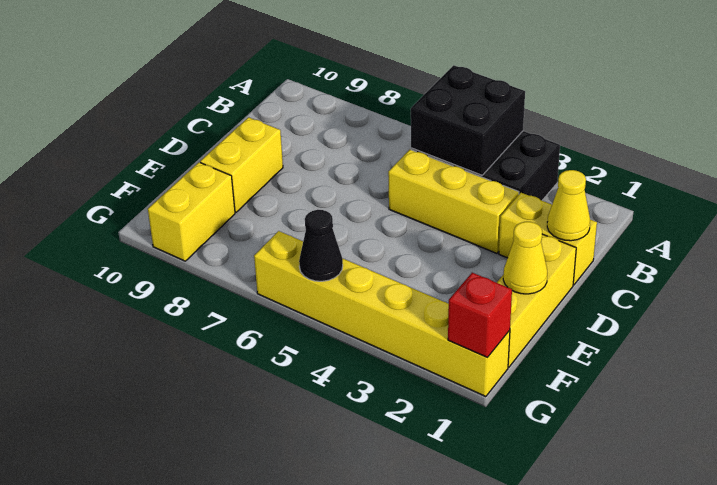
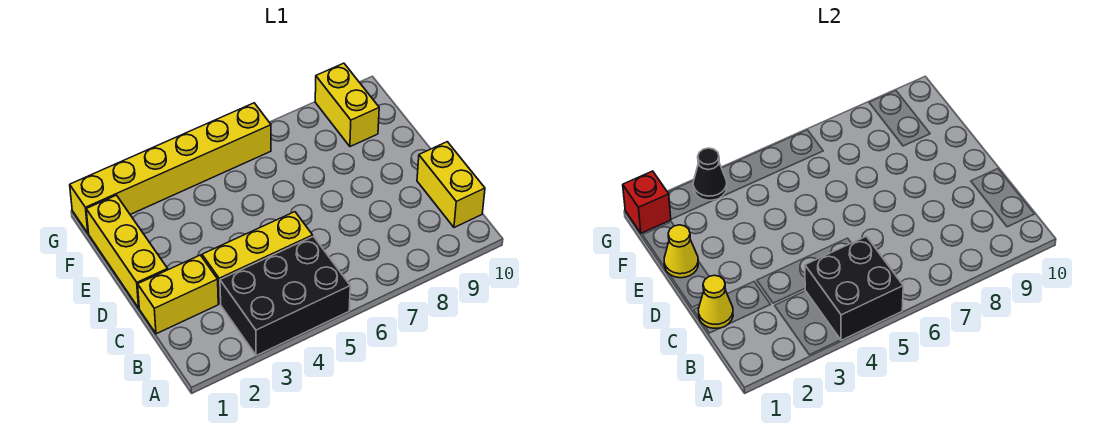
yellow 1x2 brick [200,117,283,212] -> yellow 1x2 brick moved to [417,142,485,227]
black 1x1 cone [299,210,343,281] -> black 1x1 cone moved to [693,148,727,200]

